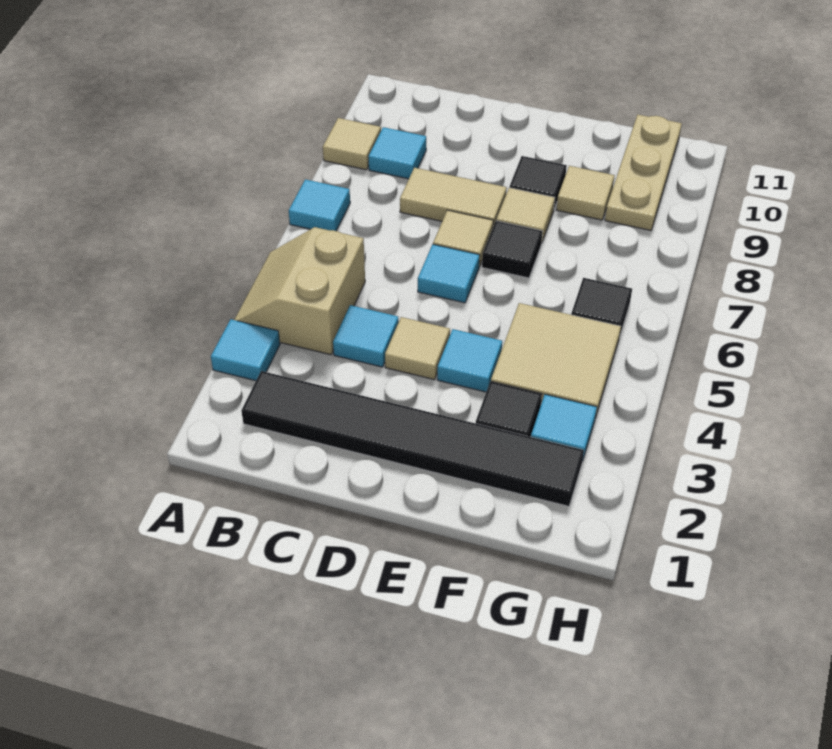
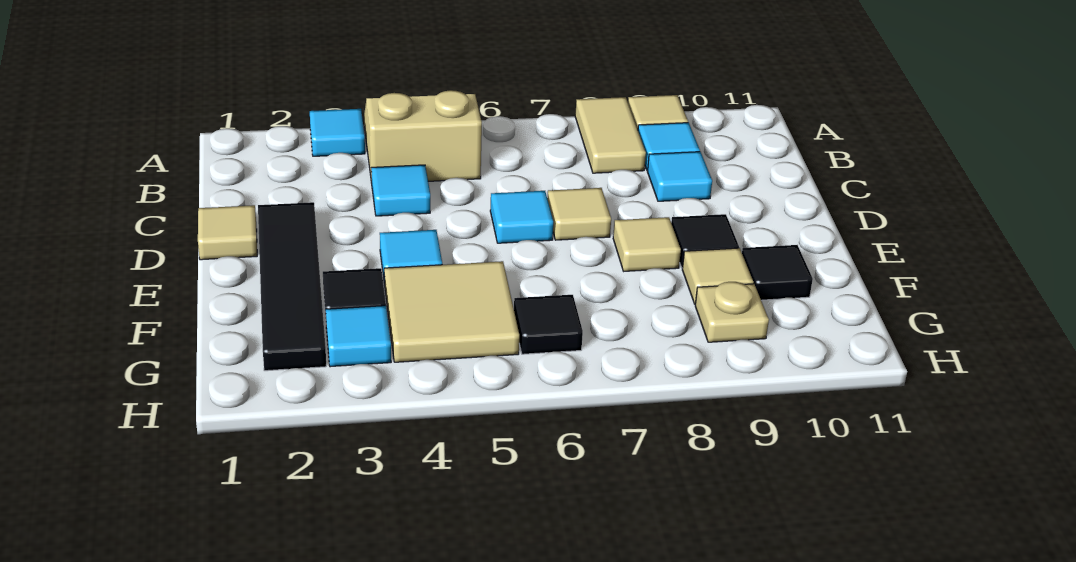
cyan 1x1 tile [289,179,350,231] -> cyan 1x1 tile moved to [647,152,712,201]
black 1x6 tile [241,371,584,506] -> black 1x4 tile [258,202,326,371]
tan 1x2 tile [400,168,507,226] -> tan 1x2 tile moved to [575,97,646,173]
tan 1x1 tile [385,317,450,380] -> tan 1x1 tile moved to [198,205,257,260]
black 1x1 tile [482,221,543,278] -> black 1x1 tile moved to [742,245,813,300]
tan 1x3 plate [605,114,682,230] -> tan 1x1 plate [695,282,769,342]

